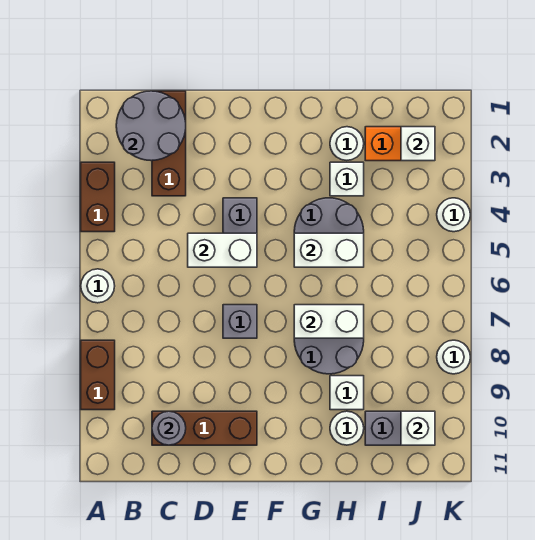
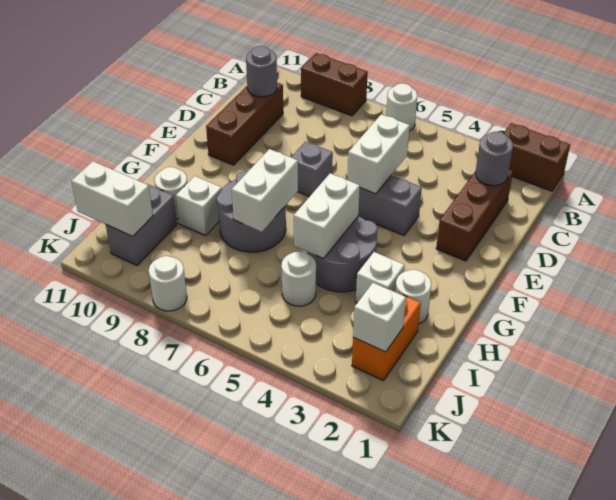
brown 1x2 brick [81,162,115,232] -> brown 1x2 brick moved to [503,123,570,191]
grey 2x2 round brick [116,91,186,161] -> grey 1x1 round brick [476,132,513,186]
brown 1x3 brick [152,91,186,196] -> brown 1x3 brick turned to [436,170,513,261]
white 1x1 brick [401,411,435,445] -> white 1x2 brick [72,161,153,236]
white 1x1 round brick [437,198,470,232] -> white 1x1 round brick moved to [281,251,316,306]

